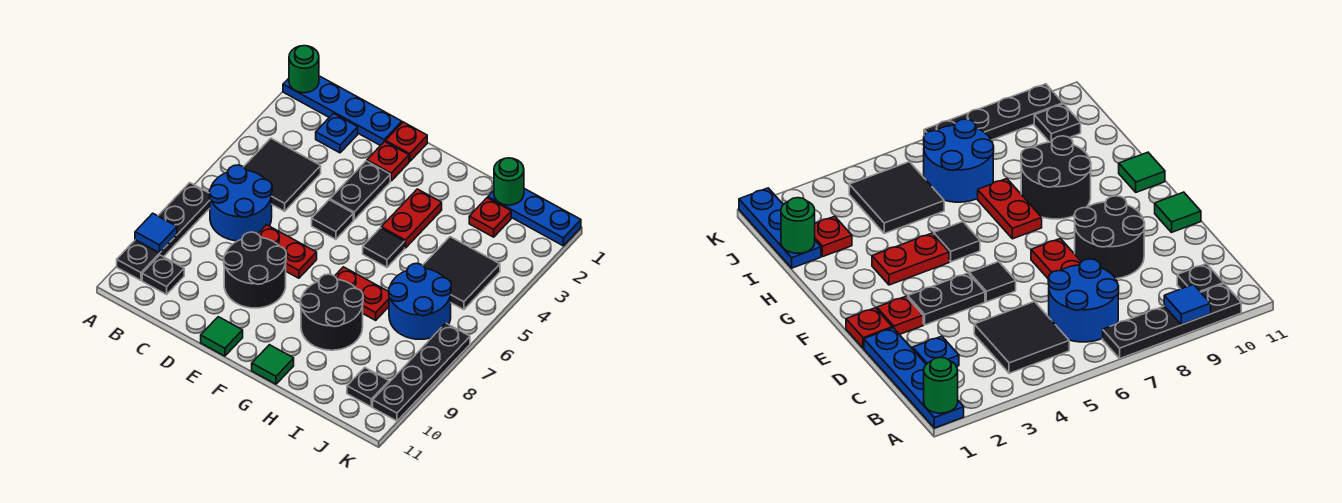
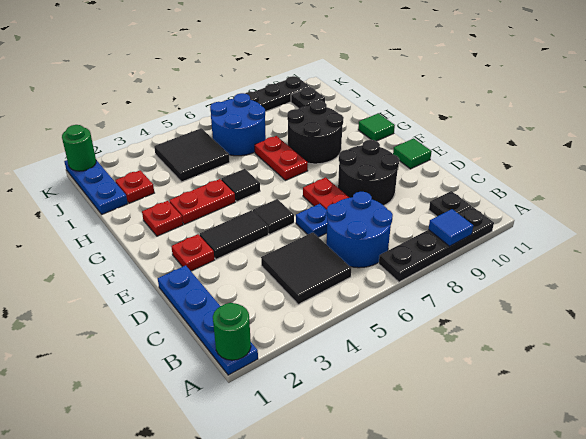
blue 1x1 plate [316,113,358,153] -> blue 1x1 plate moved to [296,204,327,237]
red 1x1 plate [385,122,427,162] -> red 1x1 plate moved to [142,201,183,236]
black 1x2 plate [330,161,390,220] -> black 1x2 tile [200,210,268,259]
green 1x1 round brick [494,158,524,205] -> green 1x1 round brick moved to [62,125,96,171]

